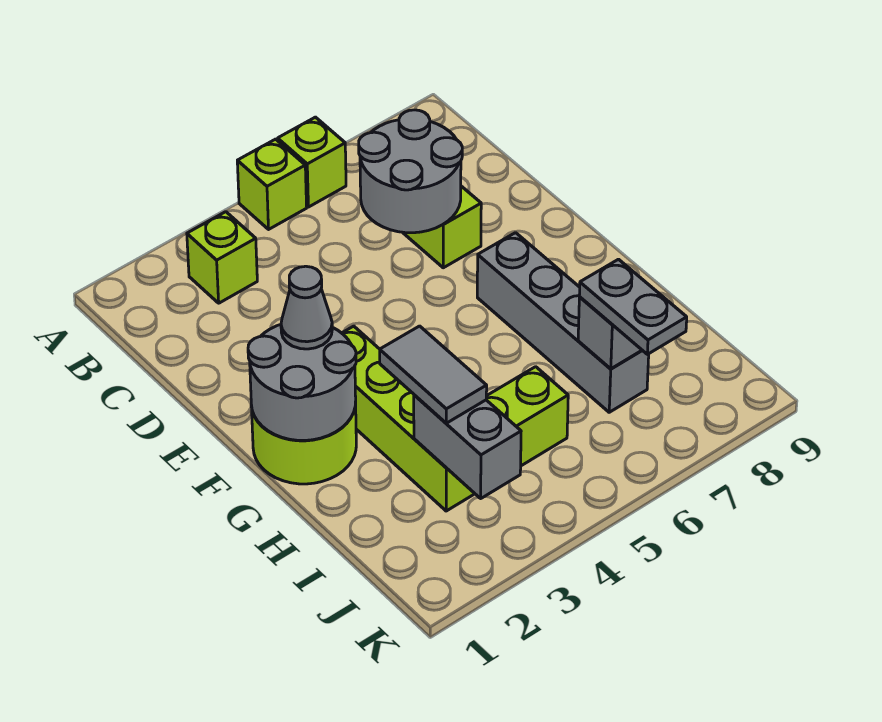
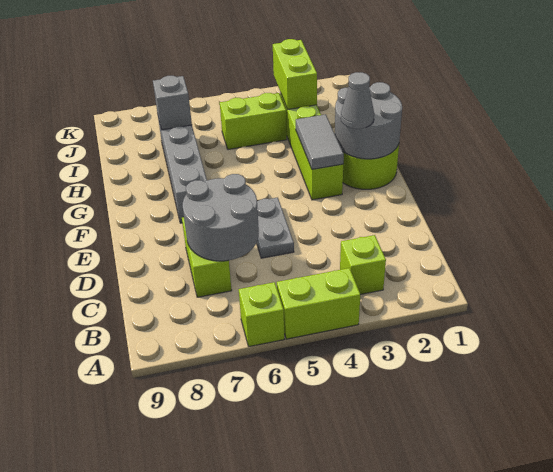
lime 1x1 brick [237,139,307,229] -> lime 1x2 brick [277,268,360,339]
grey 1x2 tile [380,326,487,423] -> grey 1x2 tile moved to [296,114,344,169]
grey 1x2 brick [414,395,521,498] -> lime 1x2 brick [273,39,317,109]
grey 1x2 plate [579,259,687,354] -> grey 1x2 plate moved to [257,197,294,258]

